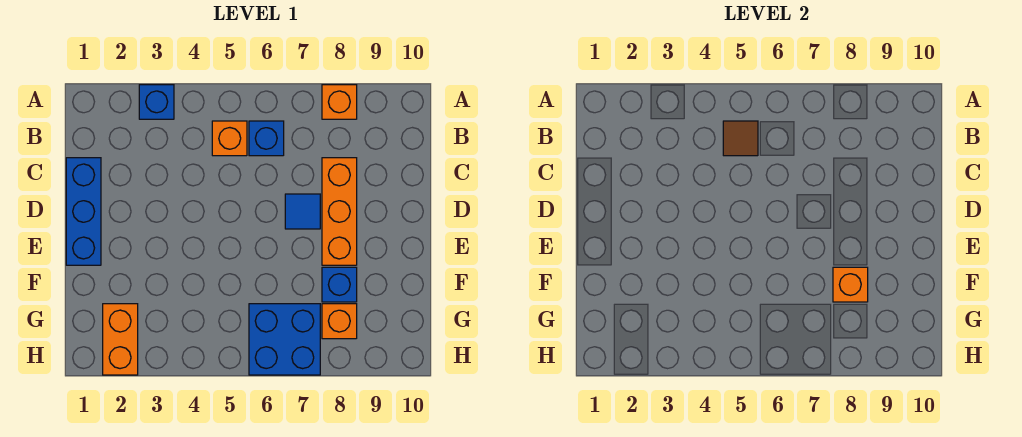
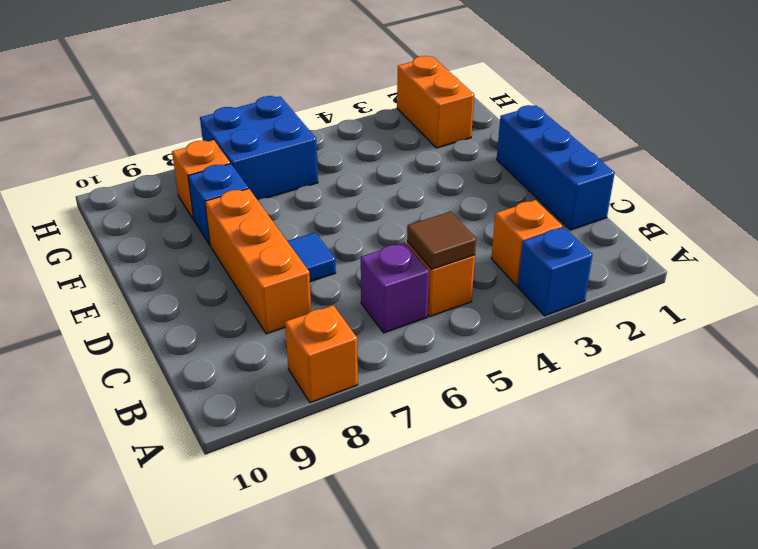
blue 1x1 brick [249,121,284,156] -> purple 1x1 brick [361,242,429,333]
orange 1x1 brick [833,267,868,302] -> orange 1x1 brick moved to [491,200,562,286]

